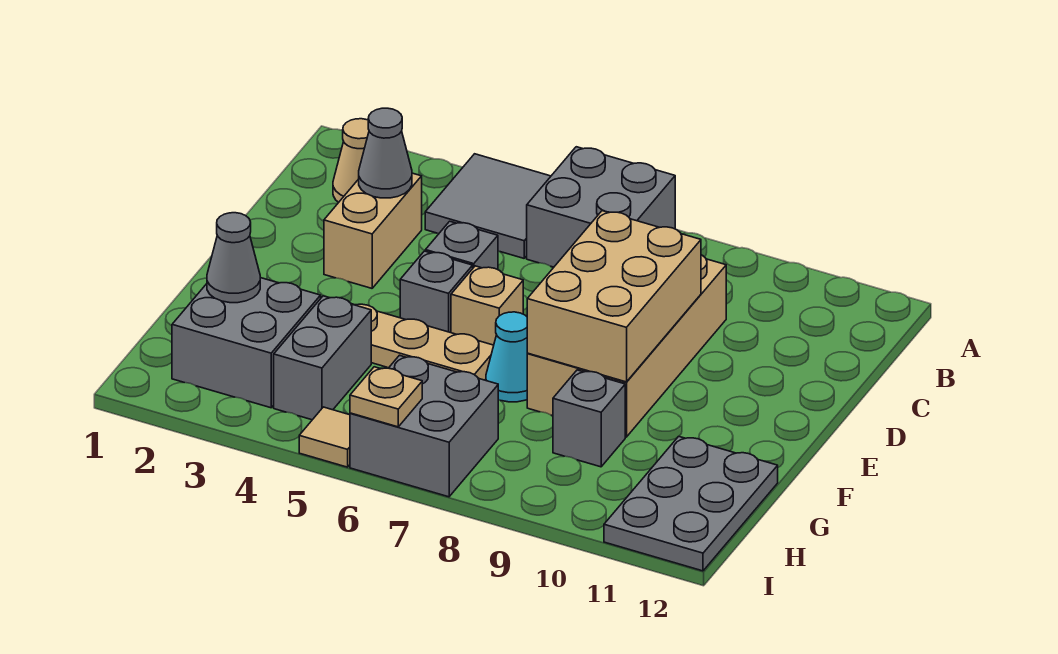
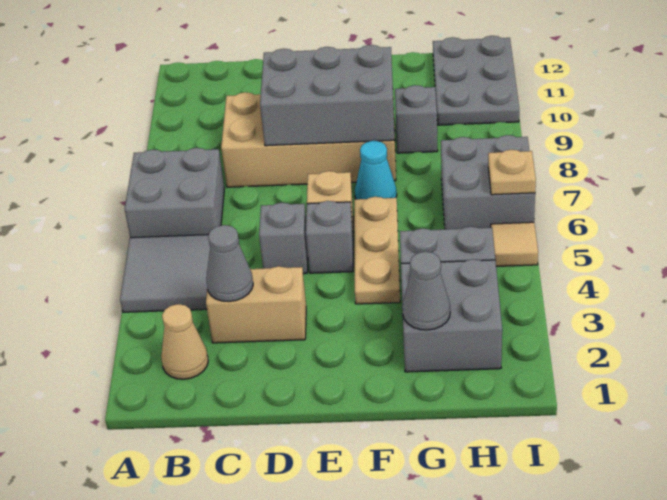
tan 2x3 brick [527,211,701,382] -> grey 2x3 brick [260,45,395,146]
grey 2x3 plate [604,436,778,571] -> grey 2x3 plate turned to [433,36,519,125]

